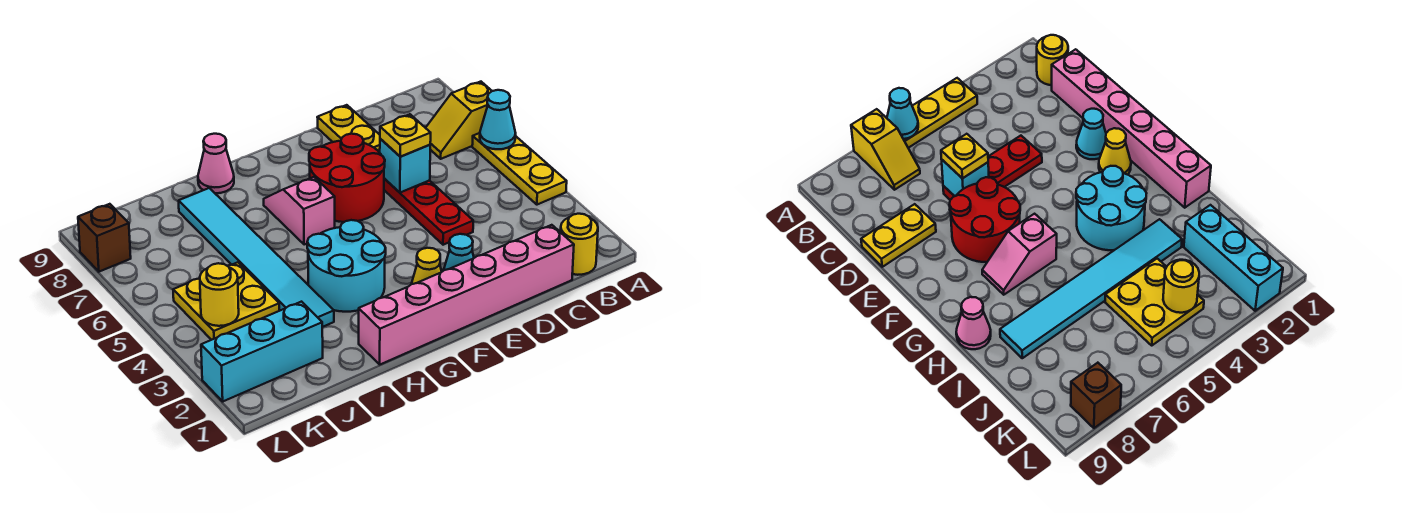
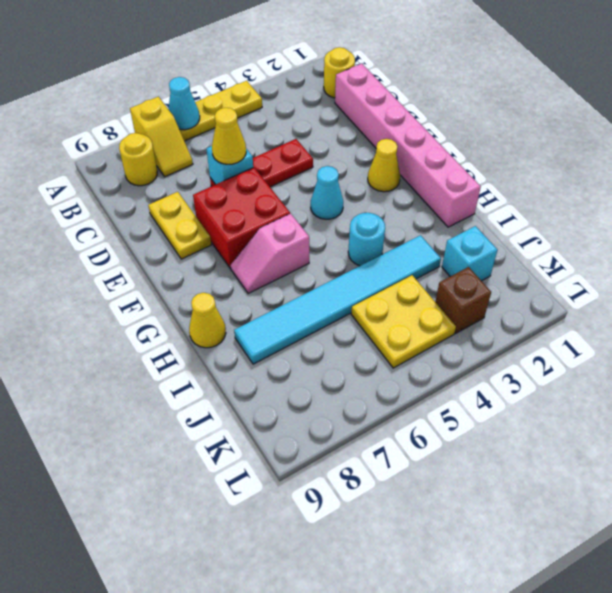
yellow 1x1 plate [380,114,431,157] -> yellow 1x1 cone [212,108,246,164]
yellow 1x2 plate [317,105,380,152] -> yellow 1x2 plate turned to [148,192,211,259]
cyan 1x1 cone [444,234,474,270] -> cyan 1x1 cone moved to [311,166,343,219]
red 2x2 round brick [309,133,385,222] -> red 2x2 brick [193,167,290,268]
cyan 2x2 round brick [307,220,386,312] -> cyan 1x1 round brick [348,213,385,266]
pink 1x1 cone [198,134,234,193] -> yellow 1x1 cone [189,293,226,348]
cyan 1x3 brick [201,302,323,401] -> cyan 1x1 brick [442,226,498,281]
yellow 1x1 round brick [200,263,239,326] -> yellow 1x1 round brick moved to [119,133,157,186]
brown 1x1 brick [78,204,131,272] -> brown 1x1 brick moved to [435,267,491,333]

